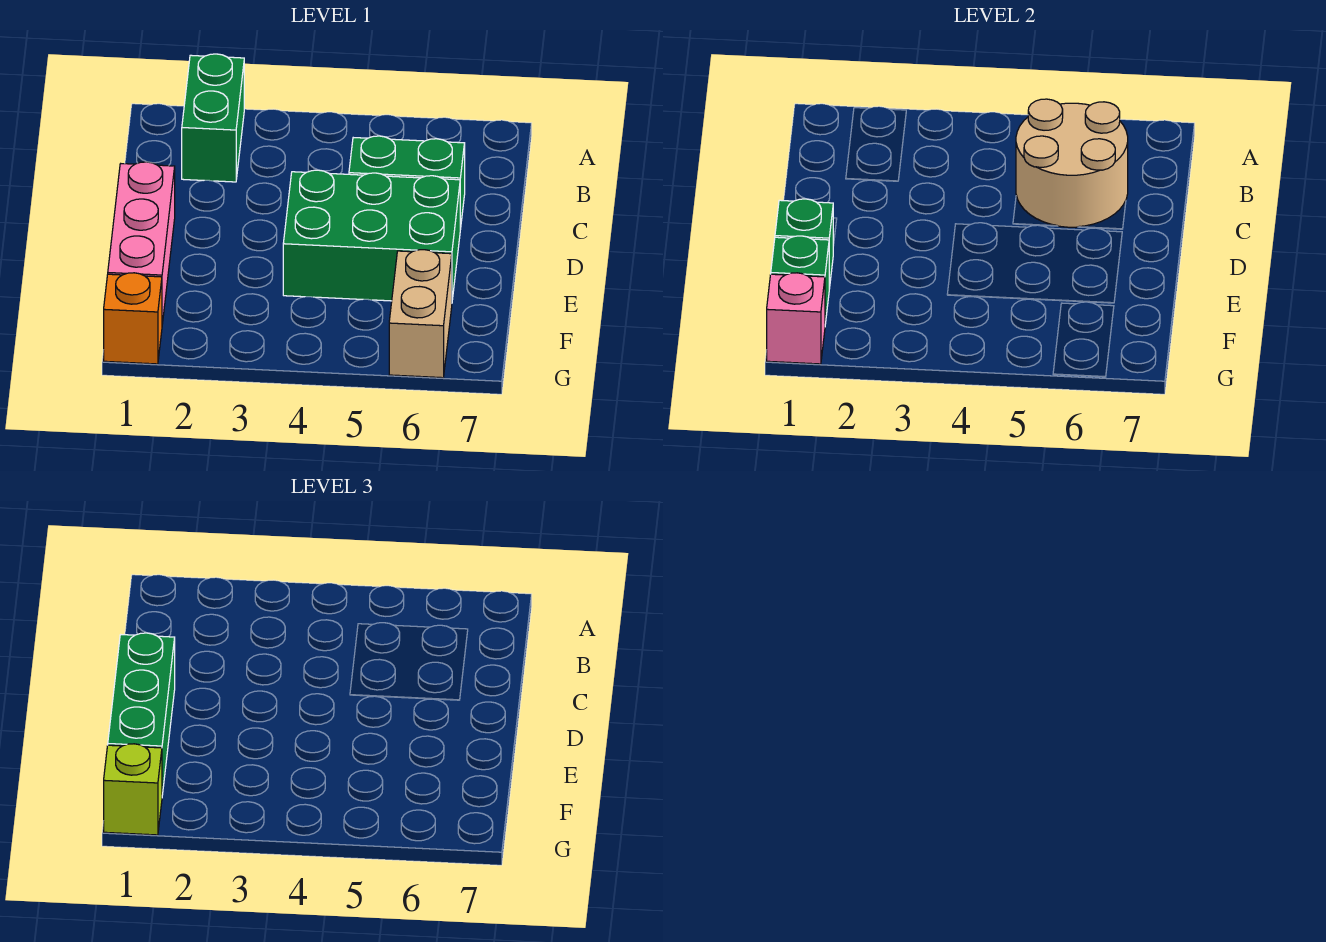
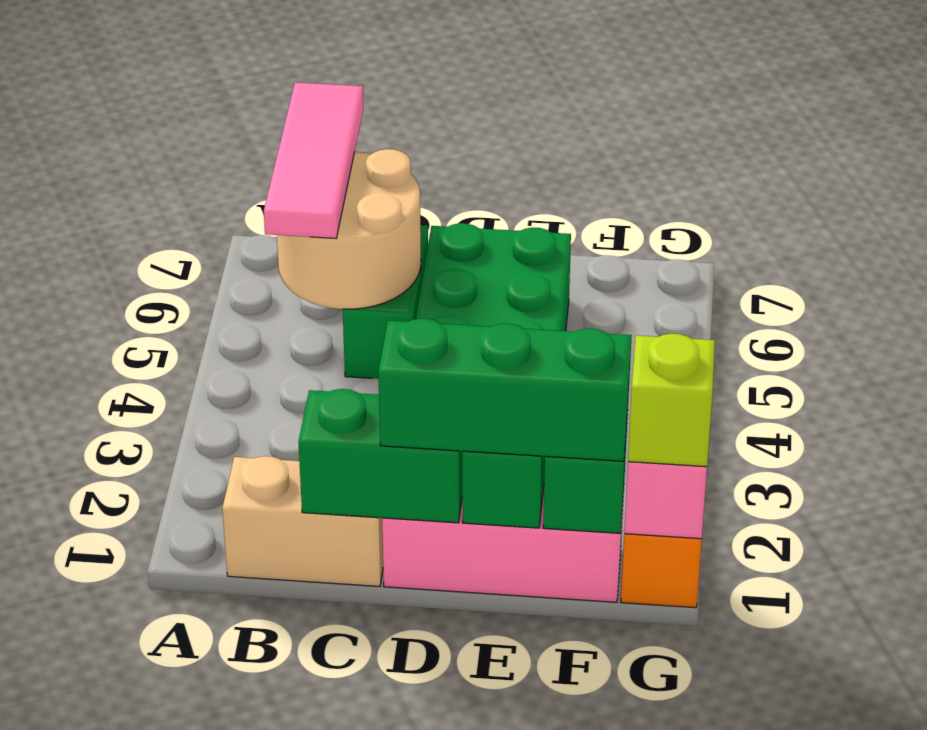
green 1x2 brick [182,54,244,182] -> green 1x2 brick moved to [298,389,463,523]
none -> pink 1x3 tile [264,82,363,238]
tan 1x2 brick [389,250,452,378] -> tan 1x2 brick moved to [222,456,383,586]

